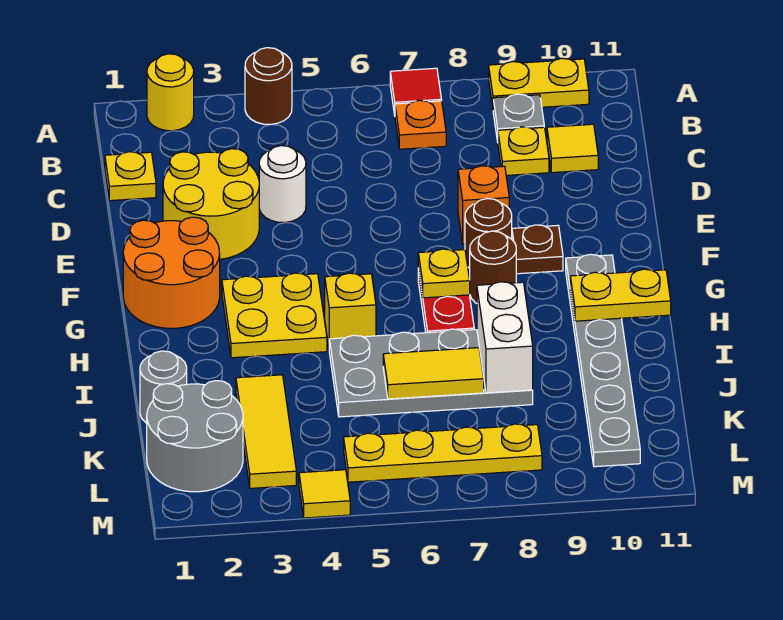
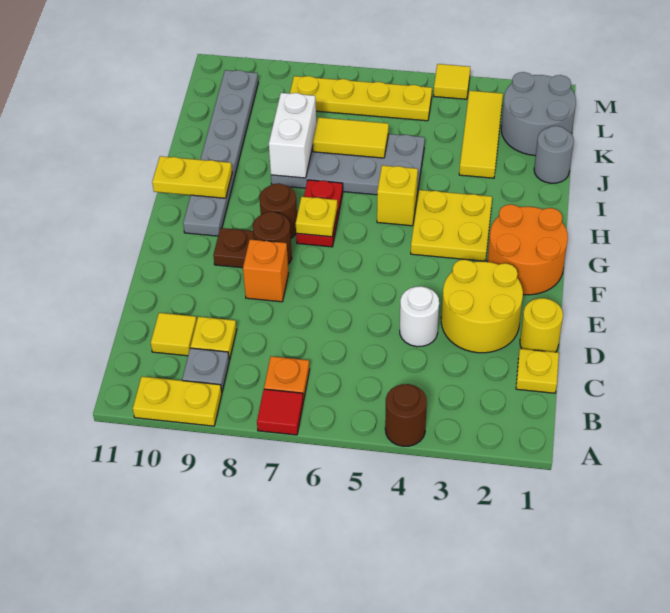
yellow 1x1 round brick [147,54,194,131] -> yellow 1x1 round brick moved to [520,298,563,352]

